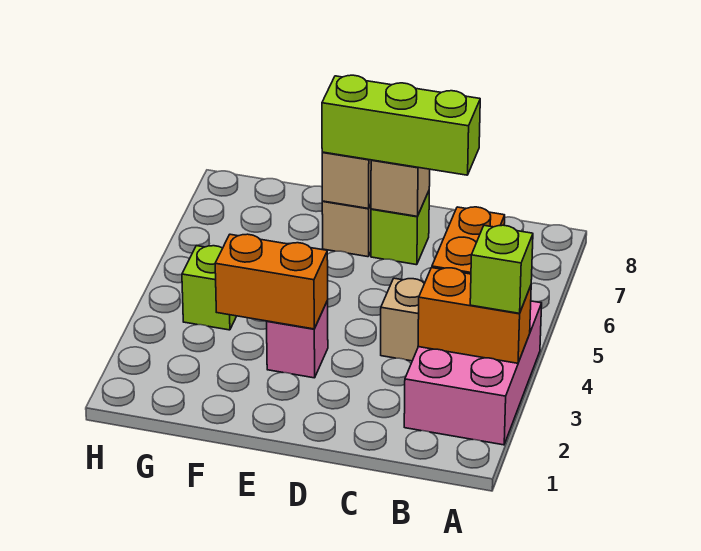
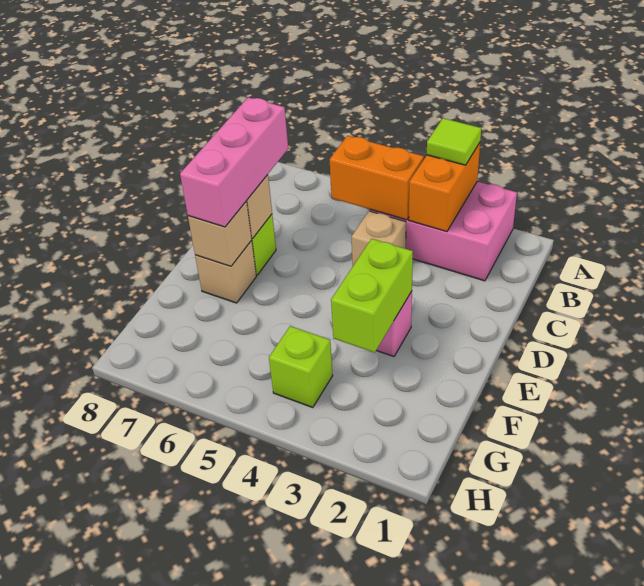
lime 1x1 brick [470,225,533,313] -> lime 1x1 tile [427,118,481,165]
lime 1x3 brick [322,75,480,175] -> pink 1x3 brick [180,98,288,227]
orange 1x2 brick [215,234,328,329] -> lime 1x2 brick [331,239,413,352]

